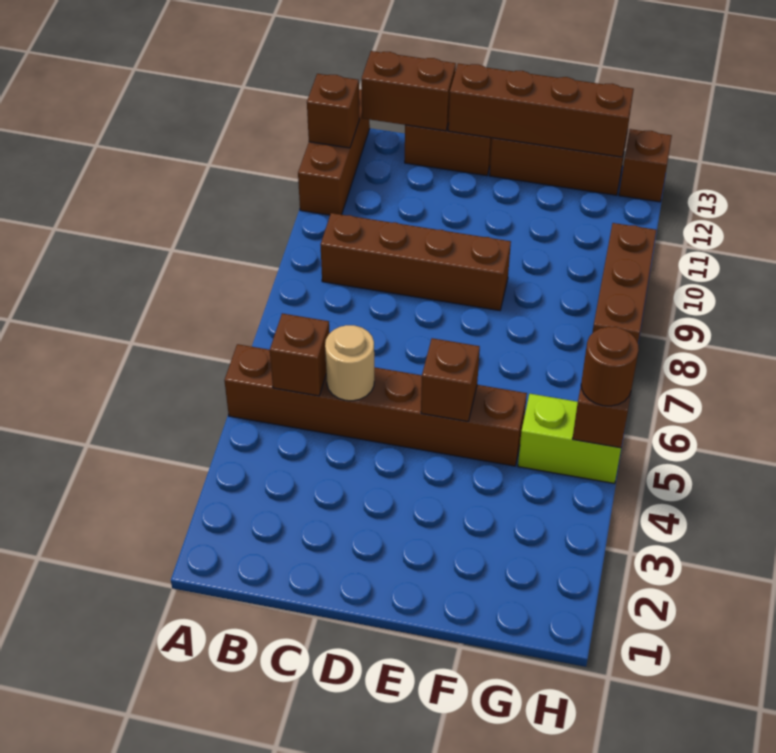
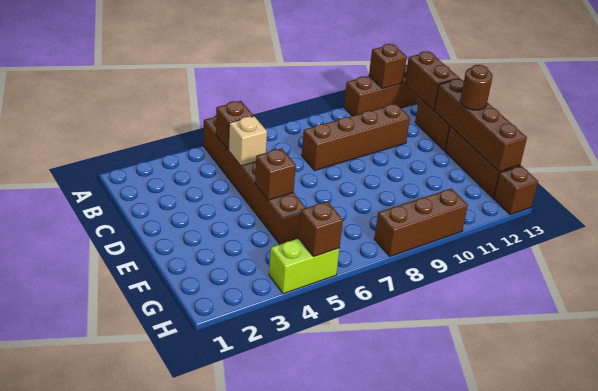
brown 1x4 brick [320,213,511,311] -> brown 1x4 brick turned to [302,104,410,170]
tan 1x1 round brick [325,325,374,401] -> tan 1x1 brick [229,116,267,166]
lime 1x2 brick [518,394,621,484] -> lime 1x2 brick turned to [269,238,339,294]
brown 1x1 round brick [581,327,639,406] -> brown 1x1 round brick moved to [460,65,493,110]

